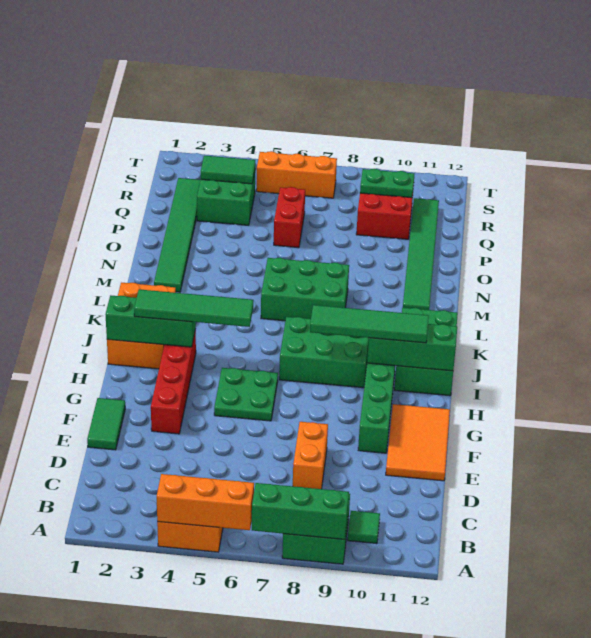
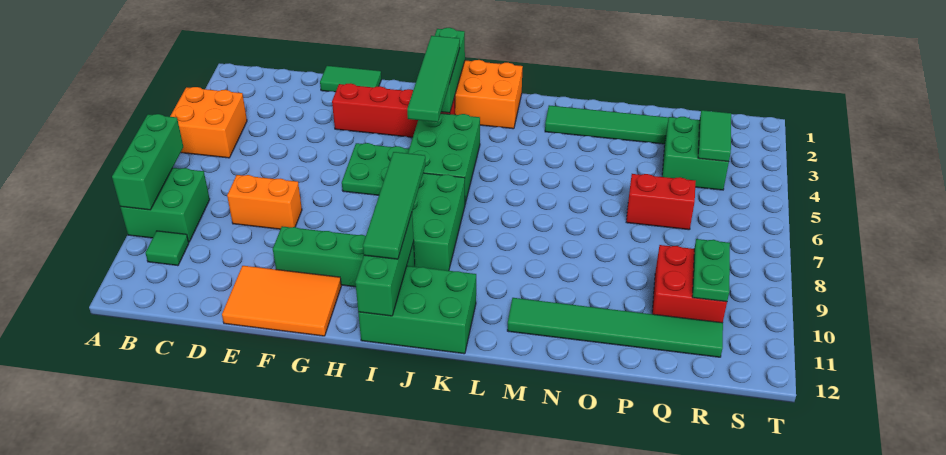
orange 1x3 brick [157,474,254,530] -> none
green 2x3 brick [261,258,349,321] -> green 2x3 brick moved to [408,113,480,204]
orange 1x3 brick [256,151,337,198] -> none

